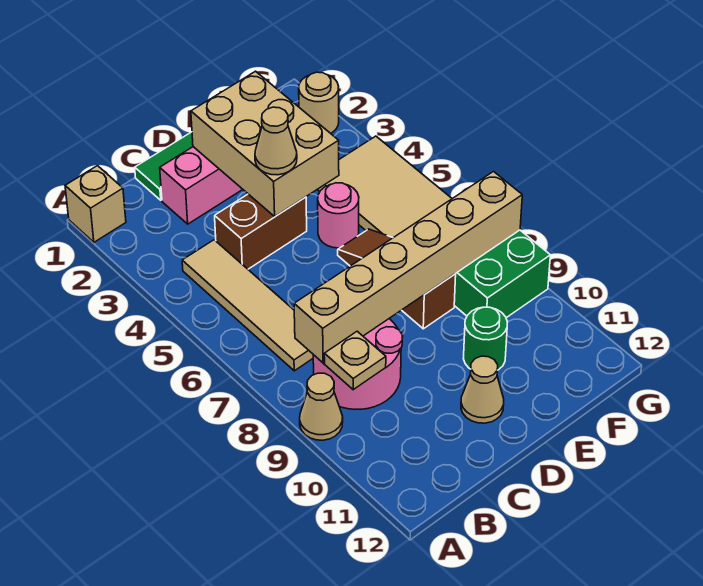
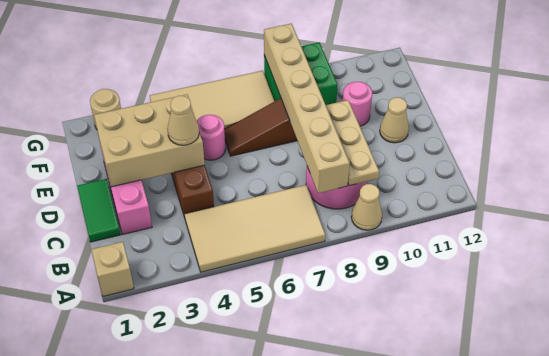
tan 1x4 tile [182,240,313,371] -> tan 2x4 tile [185,185,325,272]
tan 1x1 plate [324,331,386,390] -> tan 1x3 plate [326,100,379,186]
green 1x1 round brick [463,307,508,370] -> pink 1x1 round brick [343,82,372,126]

